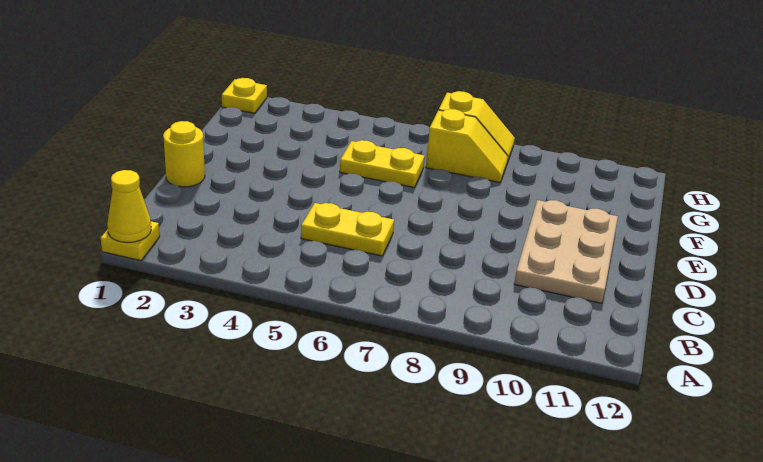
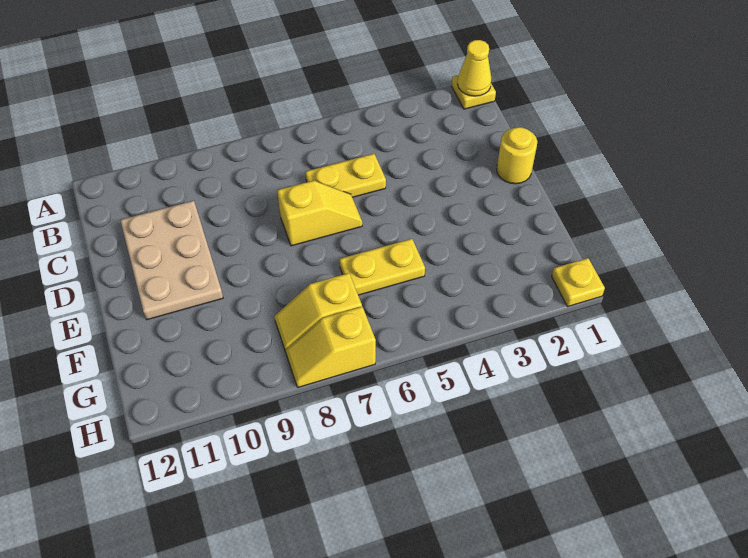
none -> yellow 1x2 slope [277,180,362,246]

